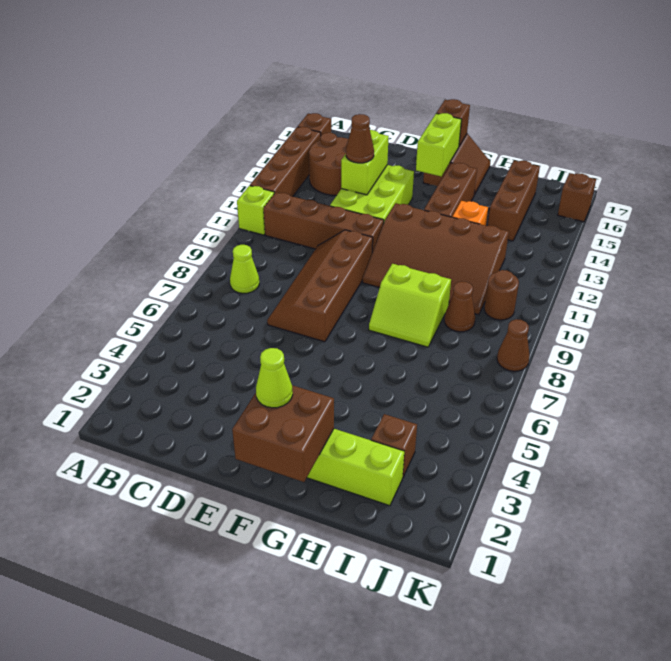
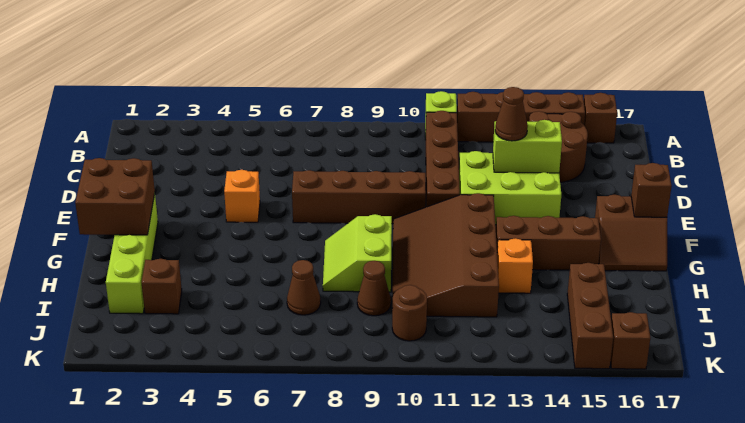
lime 1x1 cone [230,245,259,293] -> none
none -> orange 1x1 brick [224,170,260,222]
lime 1x1 cone [256,348,293,408] -> none
lime 1x2 brick [416,113,462,177] -> none
brown 1x3 brick [488,160,540,241] -> brown 1x3 brick turned to [567,263,613,369]
brown 1x1 cone [497,319,530,371] -> brown 1x1 cone moved to [287,260,321,315]

